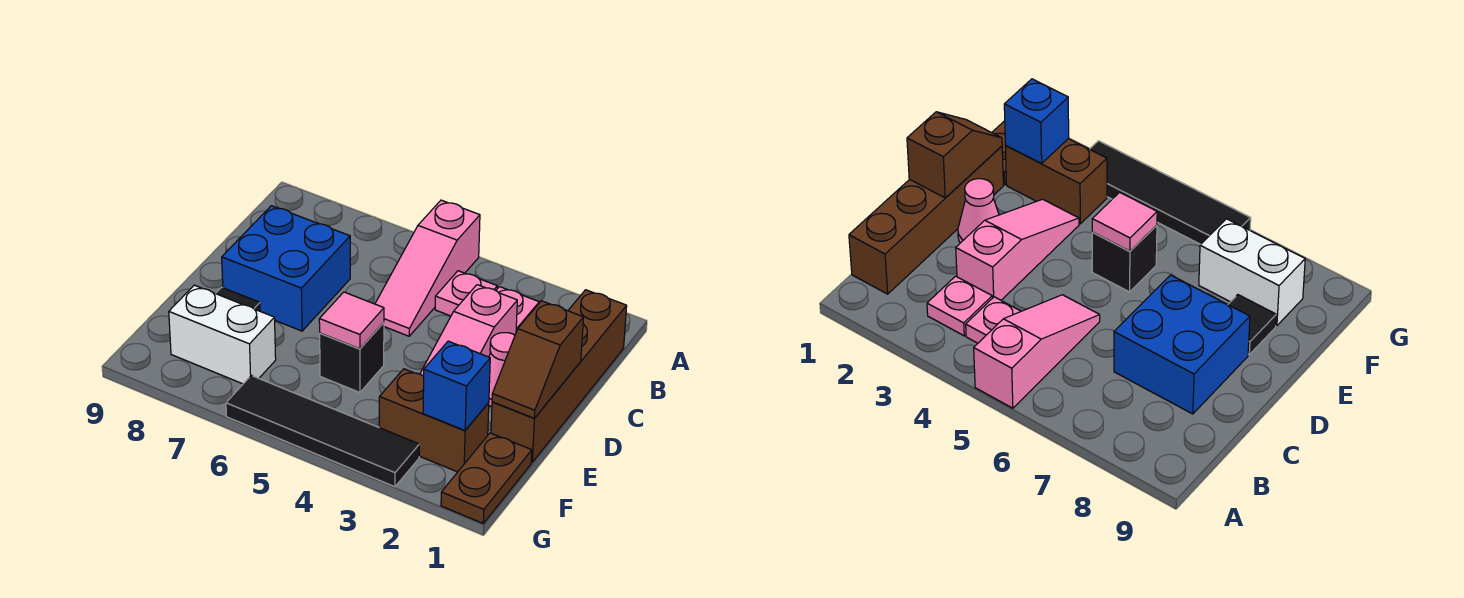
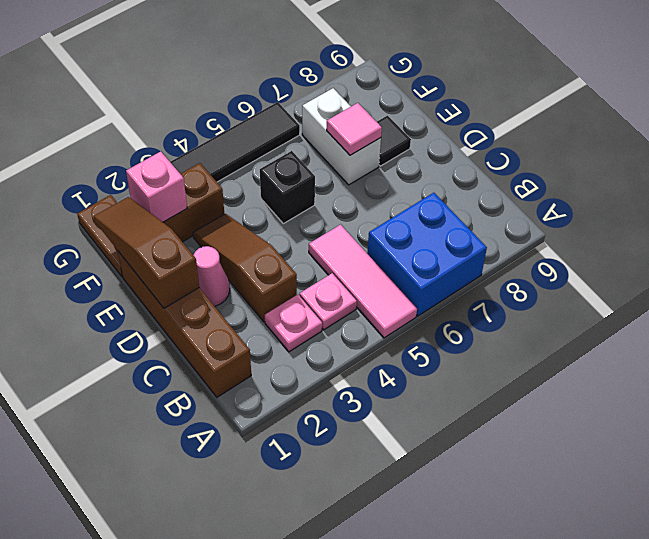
pink 1x3 slope [375,200,480,336] -> pink 1x3 tile [309,225,417,338]
pink 1x3 slope [420,285,517,376] -> brown 1x3 slope [193,214,297,322]
blue 2x2 brick [222,206,350,331] -> blue 2x2 brick moved to [367,193,487,316]
brown 1x2 slope [492,301,583,418] -> brown 1x3 slope [94,197,199,308]
pink 1x1 tile [319,292,384,349] -> pink 1x1 tile moved to [327,103,382,155]
blue 1x1 brick [423,341,490,430] -> pink 1x1 brick [126,152,187,222]
white 1x2 brick [169,285,276,384] -> white 1x2 brick turned to [302,88,381,185]

